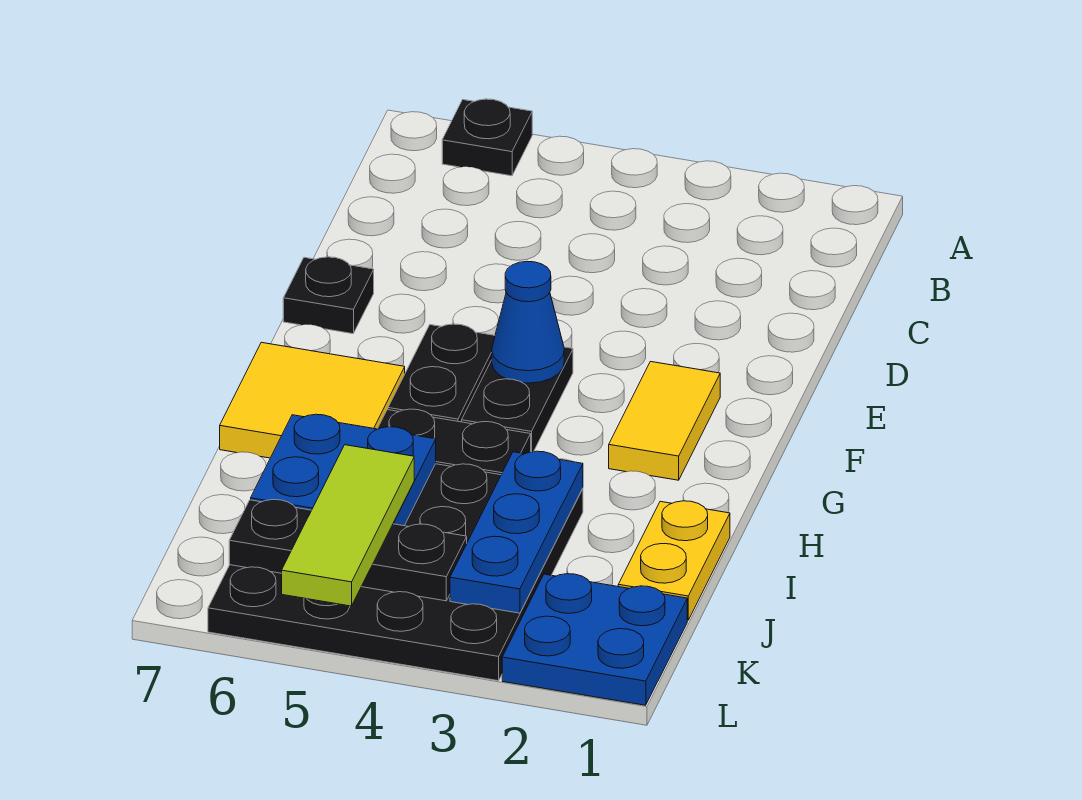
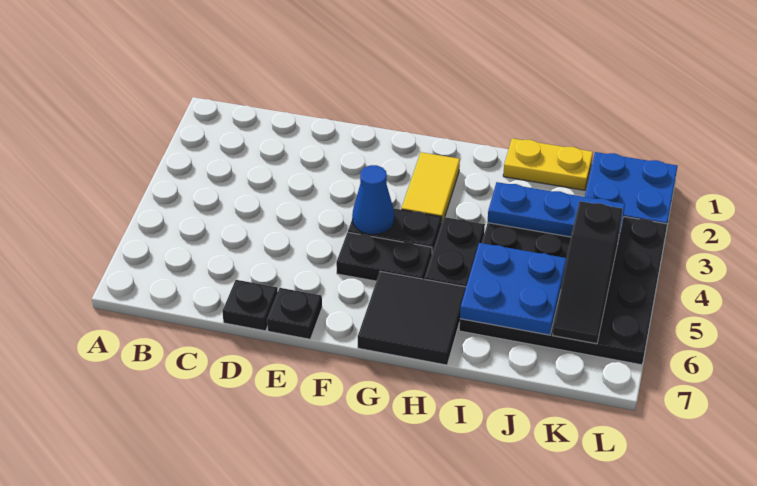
black 1x1 plate [442,99,532,176] -> black 1x1 plate moved to [222,280,278,331]
yellow 1x2 tile [609,362,720,480] -> yellow 1x2 tile turned to [401,152,460,224]
yellow 2x2 tile [220,342,405,458] -> black 2x2 tile [358,271,466,365]
lime 1x3 tile [282,445,414,606] -> none
black 1x3 plate [229,500,467,601] -> black 1x3 slope [553,201,623,344]

